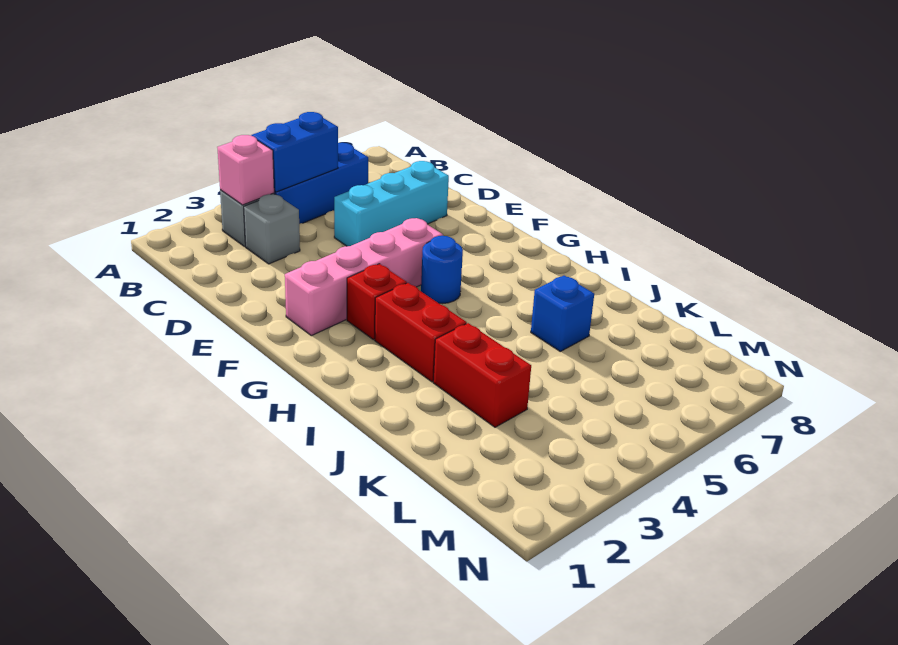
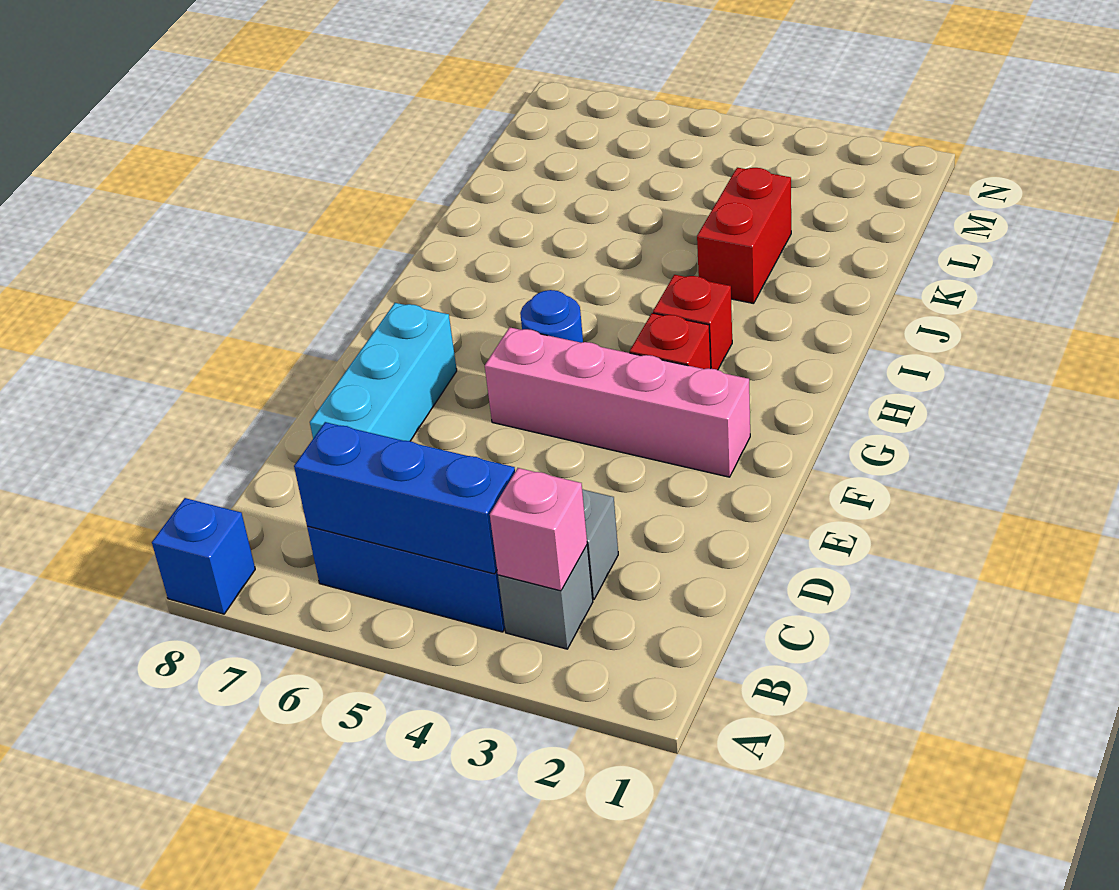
blue 1x2 brick [251,112,338,192] -> blue 1x3 brick [294,422,515,574]
cyan 1x3 brick [334,161,449,246] -> cyan 1x3 brick turned to [310,303,457,441]
red 1x2 brick [375,283,467,382] -> red 1x1 brick [653,275,732,370]
blue 1x1 brick [531,276,594,351] -> blue 1x1 brick moved to [152,498,255,614]

